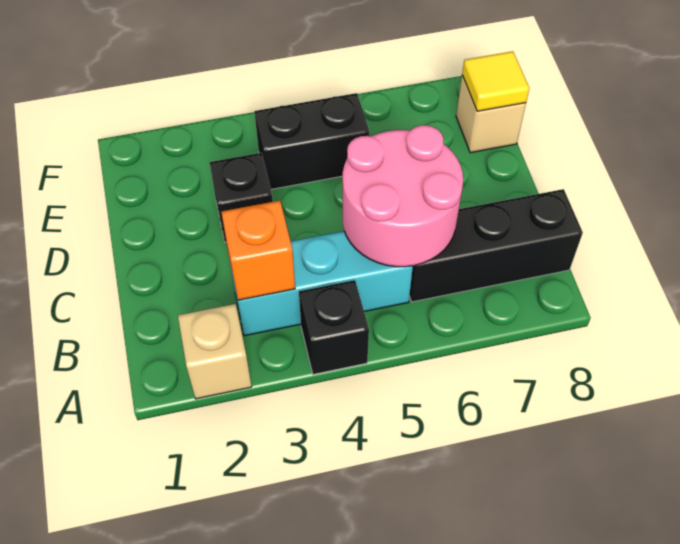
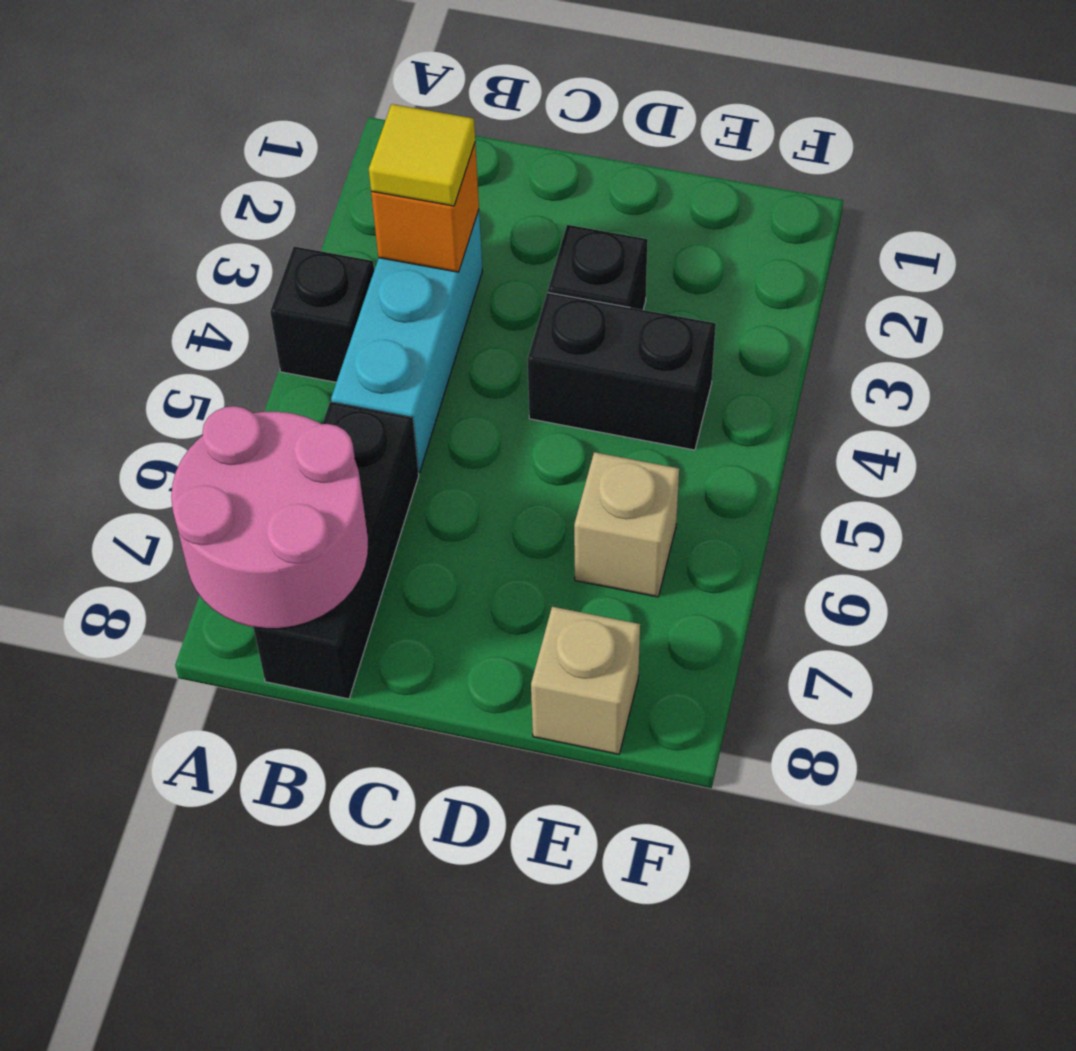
tan 1x1 brick [178,304,252,399] -> tan 1x1 brick moved to [574,452,679,597]
pink 2x2 round brick [343,125,463,267] -> pink 2x2 round brick moved to [171,406,368,629]
black 1x2 brick [254,93,369,189] -> black 1x2 brick turned to [527,293,716,450]
yellow 1x1 tile [462,51,529,111] -> yellow 1x1 tile moved to [369,104,475,206]

